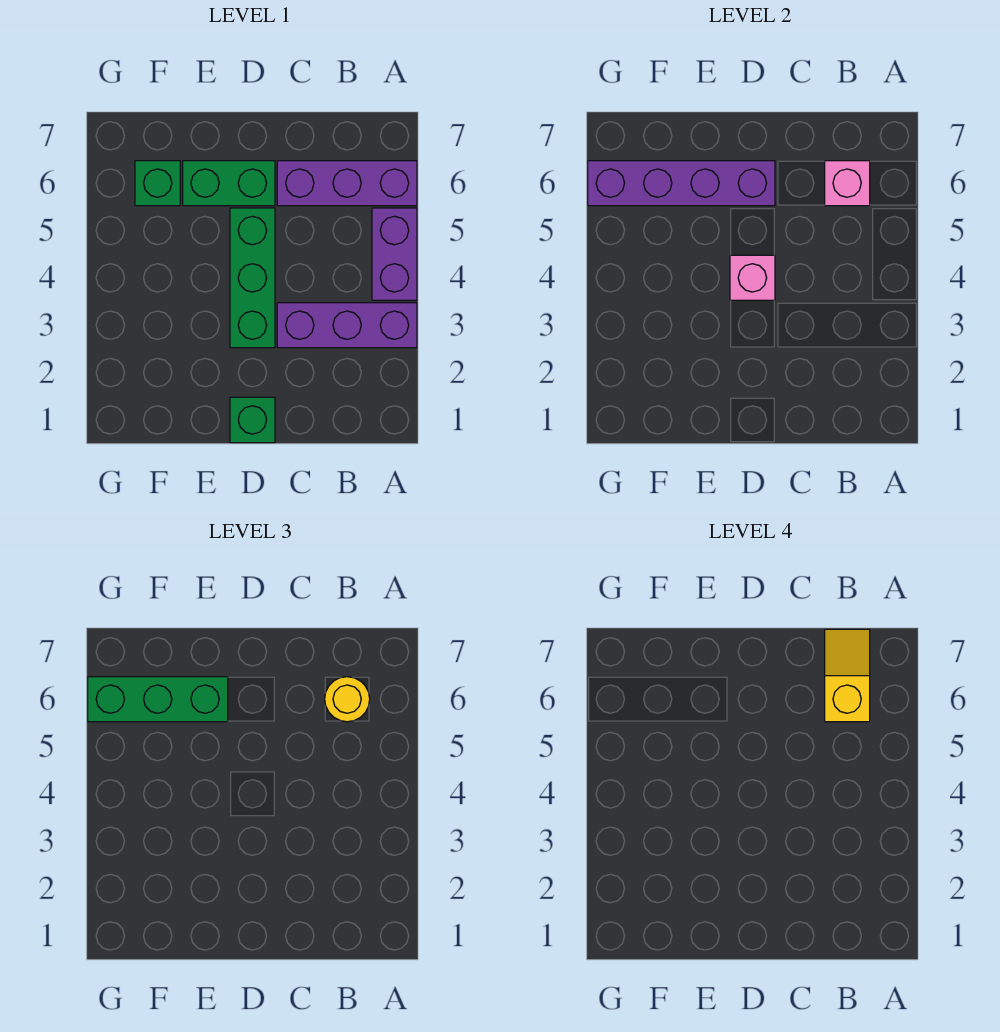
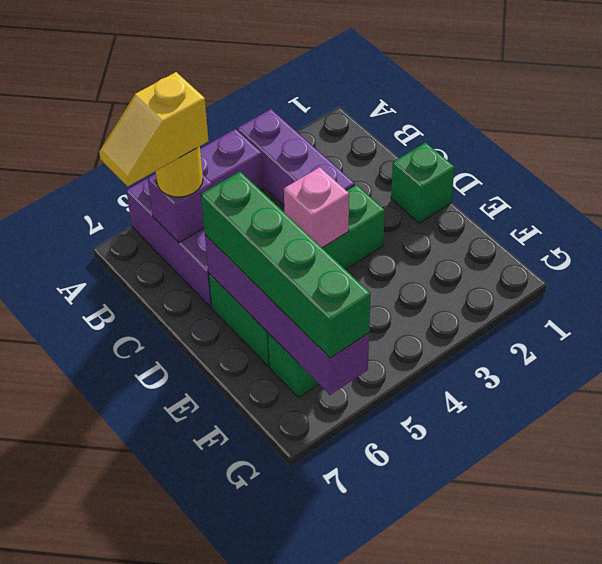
pink 1x1 brick [825,161,870,206] -> purple 1x1 brick [148,174,212,243]
green 1x3 brick [88,677,228,722] -> green 1x4 brick [201,172,371,358]

